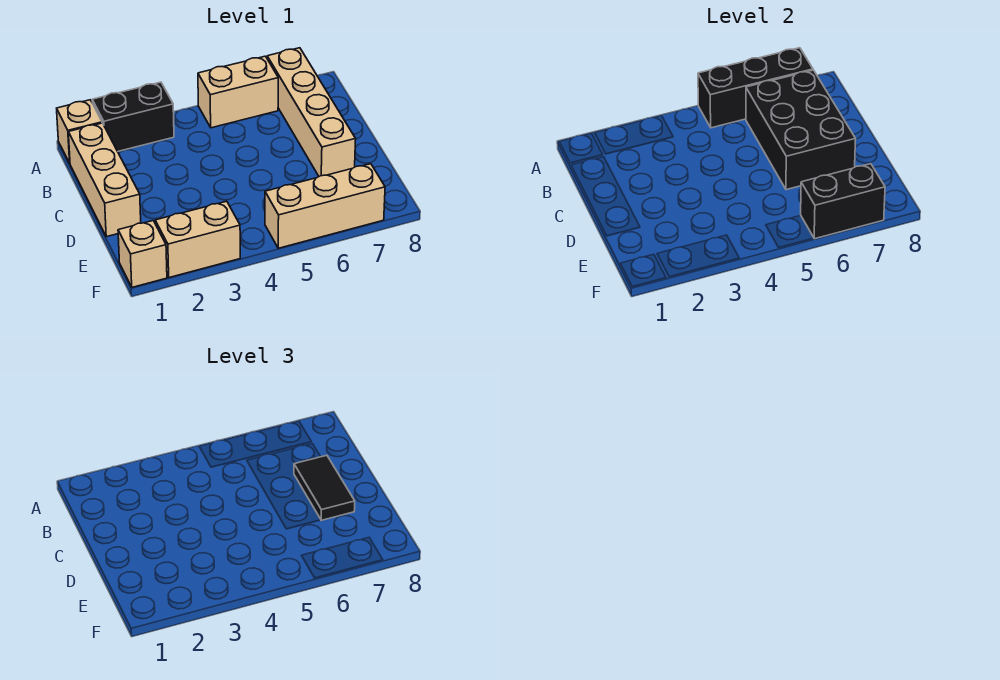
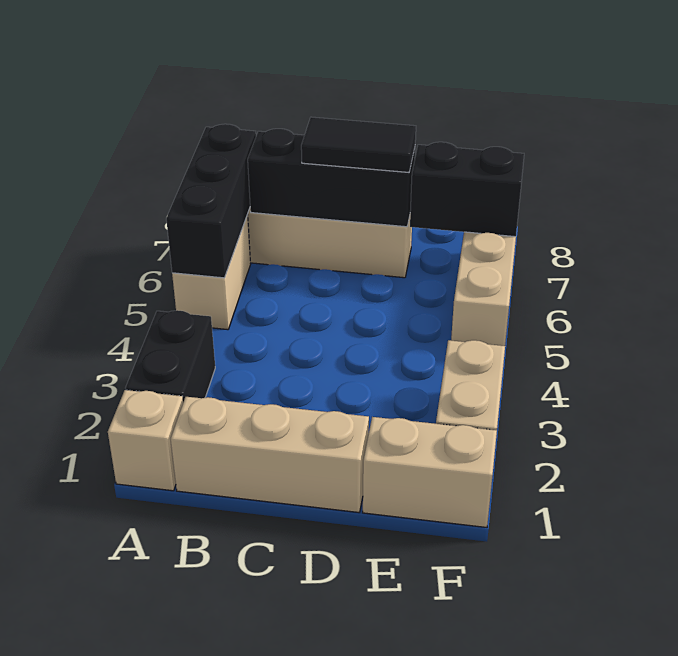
black 2x3 brick [746,70,856,190] -> black 1x3 brick [248,129,415,227]
tan 1x1 brick [118,221,167,287] -> tan 1x2 brick [363,417,497,527]
black 1x2 brick [801,164,885,239] -> black 1x2 brick turned to [410,142,524,237]

